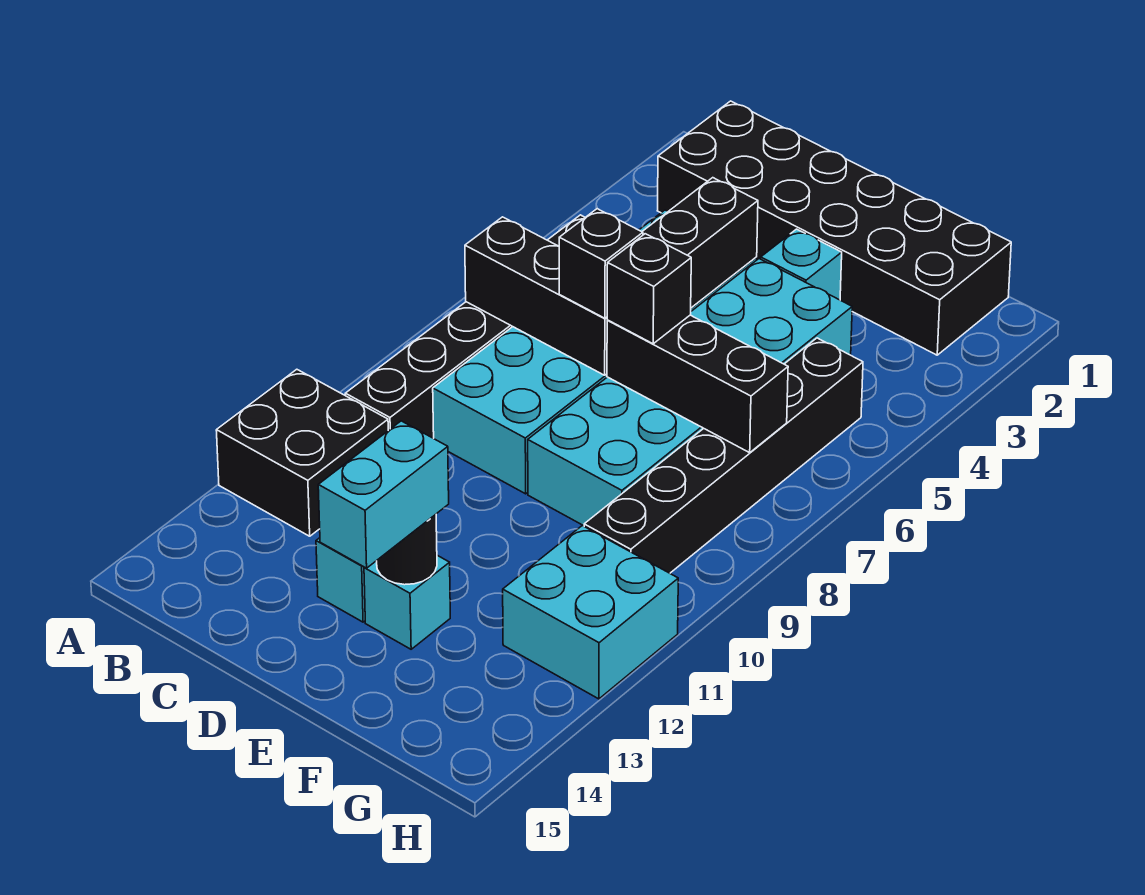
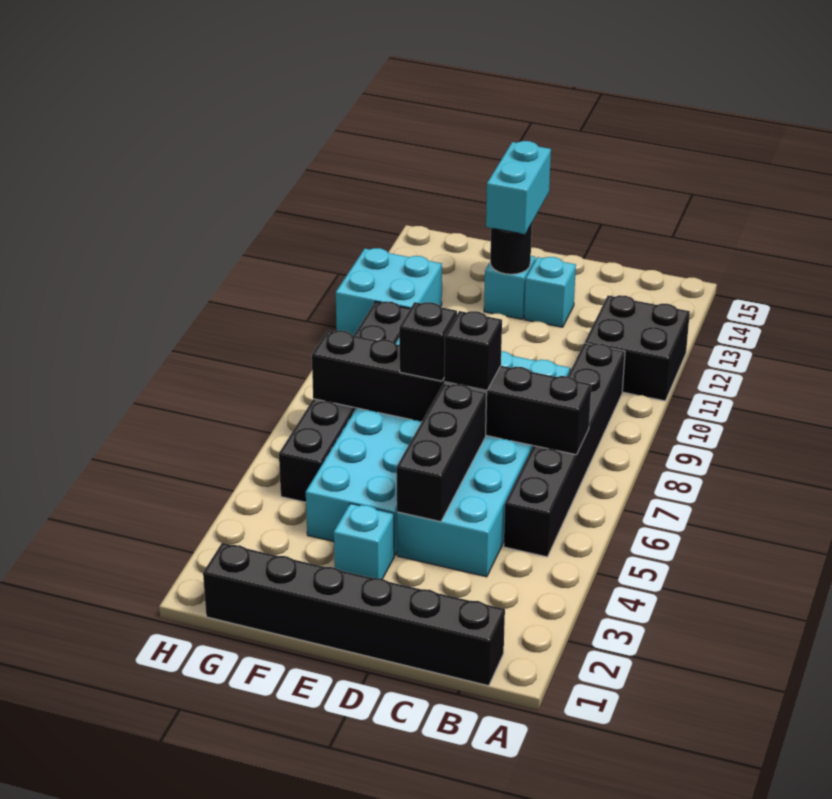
black 2x6 brick [657,101,1011,355] -> black 1x6 brick [203,543,505,686]

